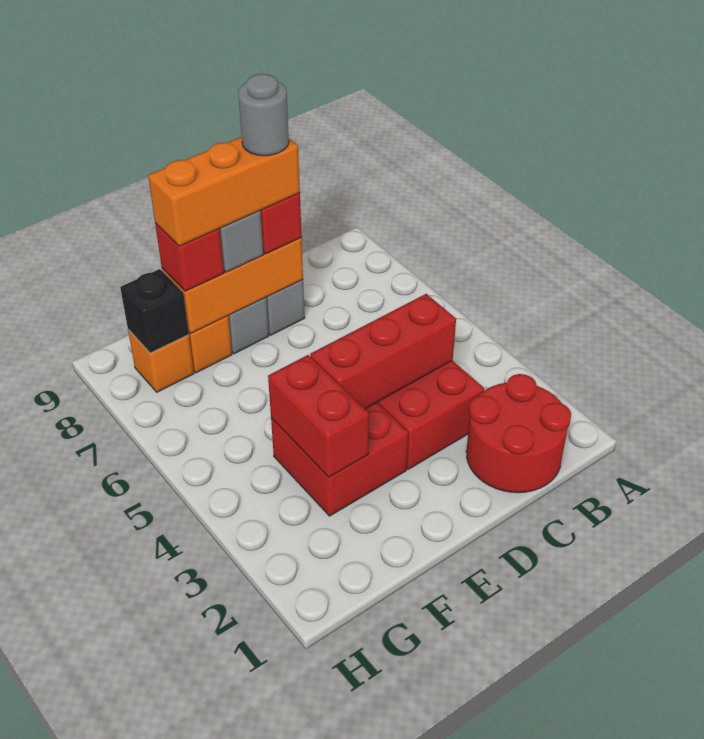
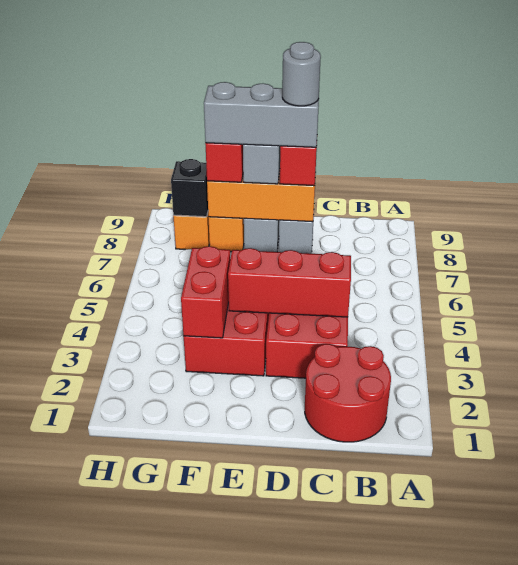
orange 1x3 brick [148,137,300,246] -> grey 1x3 brick [204,82,319,147]

